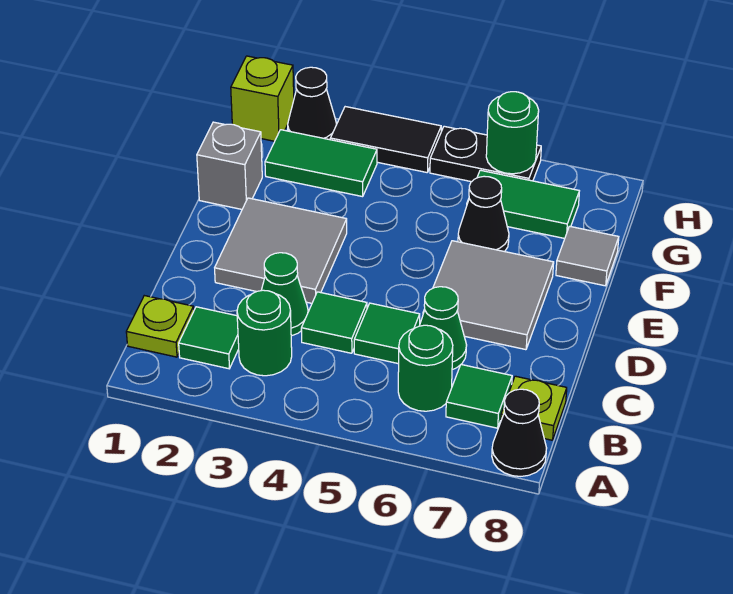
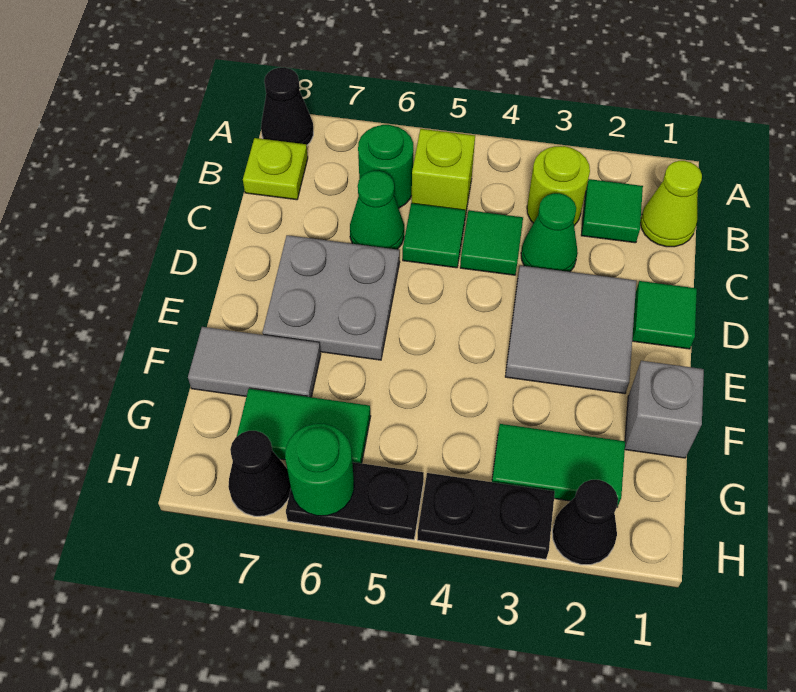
lime 1x1 plate [126,296,194,357] -> lime 1x1 cone [640,161,702,247]
green 1x1 round brick [237,290,292,376] -> lime 1x1 round brick [527,146,590,226]
green 1x1 tile [446,365,512,428] -> green 1x1 tile moved to [632,281,697,349]
grey 2x2 tile [423,241,554,350] -> grey 2x2 plate [263,235,400,360]
black 1x1 cone [458,176,509,252] -> black 1x1 cone moved to [228,431,291,516]
grey 1x1 tile [556,226,619,286] -> grey 1x2 tile [188,327,321,397]
lime 1x1 brick [231,56,294,141] -> lime 1x1 brick moved to [412,129,475,217]
black 1x2 tile [330,107,441,172] -> black 1x2 plate [417,473,555,559]

